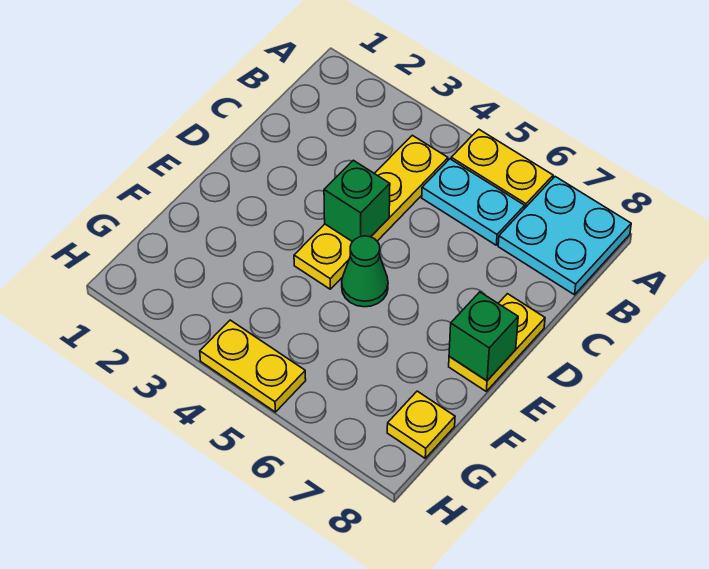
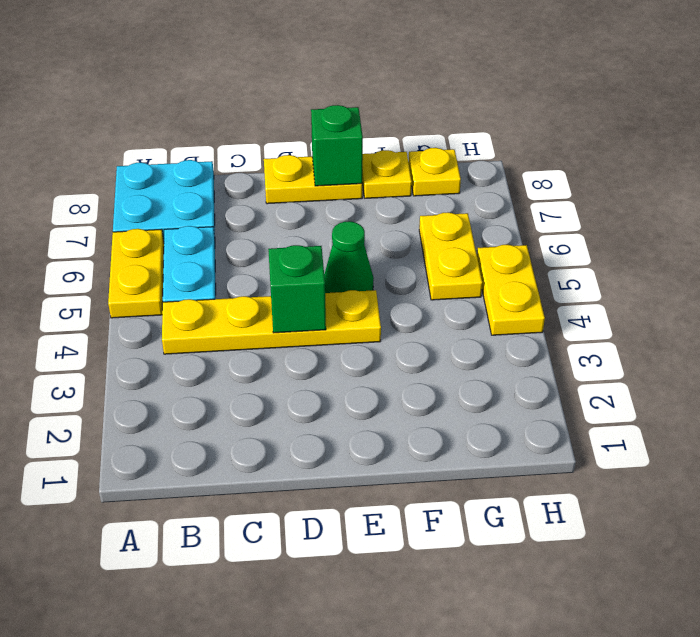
none -> yellow 1x1 plate [362,150,412,198]
none -> yellow 1x2 plate [419,212,482,300]

